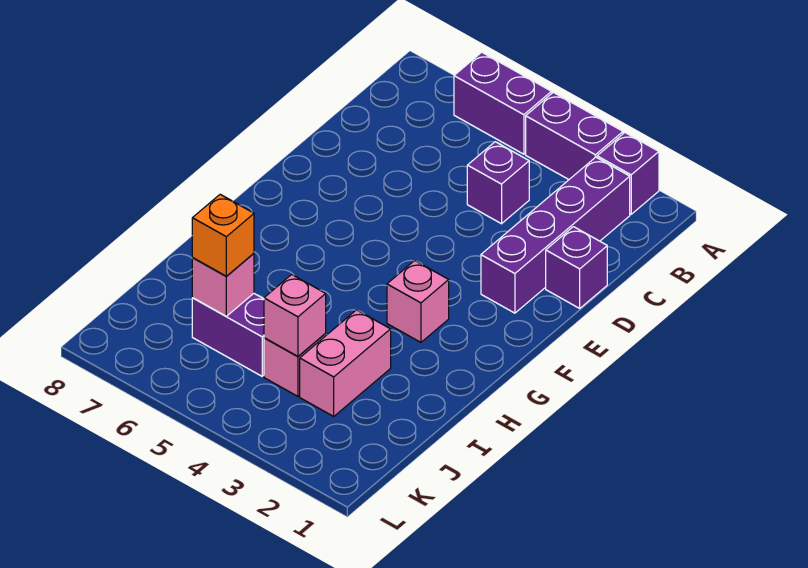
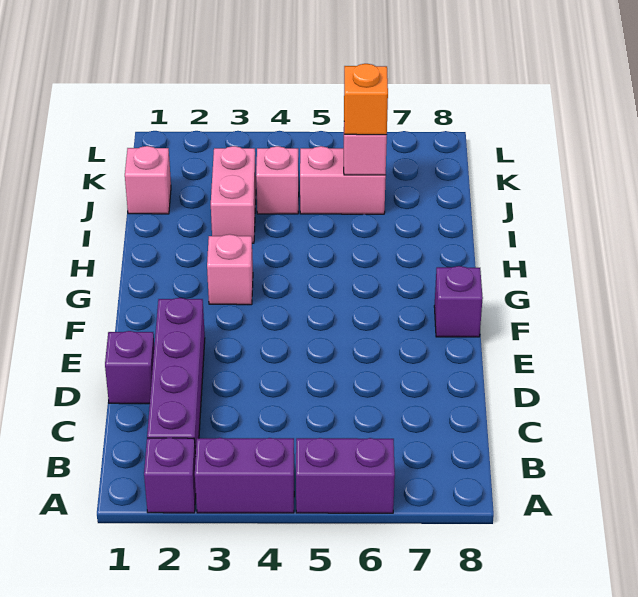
purple 1x1 brick [467,142,529,224] -> purple 1x1 brick moved to [434,266,483,337]
pink 1x1 brick [264,274,326,356] -> pink 1x1 brick moved to [125,146,171,214]
purple 1x2 brick [192,294,264,376] -> pink 1x2 brick [300,146,386,214]

